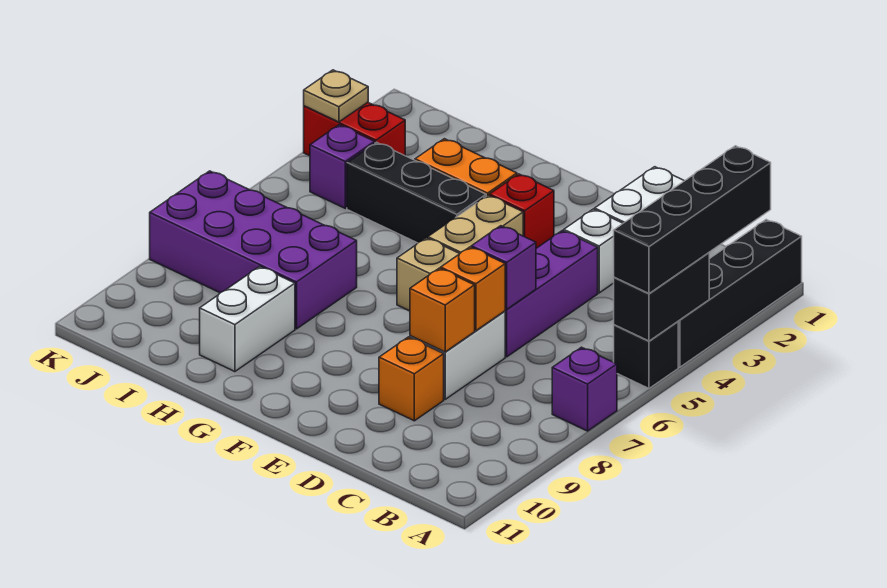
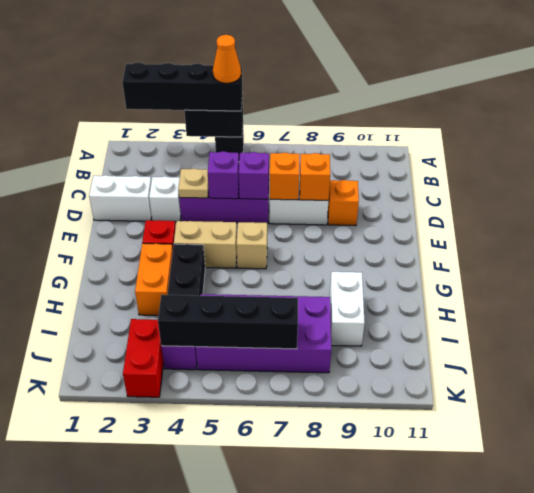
black 1x4 brick [678,220,802,367] -> black 1x4 brick moved to [158,295,298,349]
none -> orange 1x1 cone [213,35,241,83]
purple 1x1 brick [552,347,617,431] -> purple 1x1 brick moved to [208,151,239,199]
purple 2x4 brick [150,171,357,329] -> purple 2x4 brick turned to [196,294,331,373]
white 1x2 brick [200,266,295,372] -> white 1x2 brick turned to [330,272,365,346]
tan 1x1 plate [304,70,368,122] -> tan 1x1 plate moved to [178,168,209,198]

